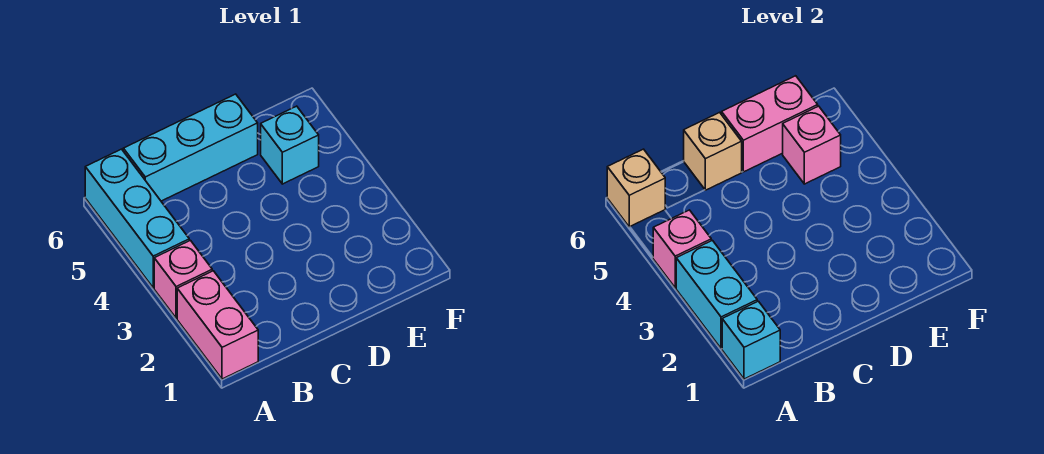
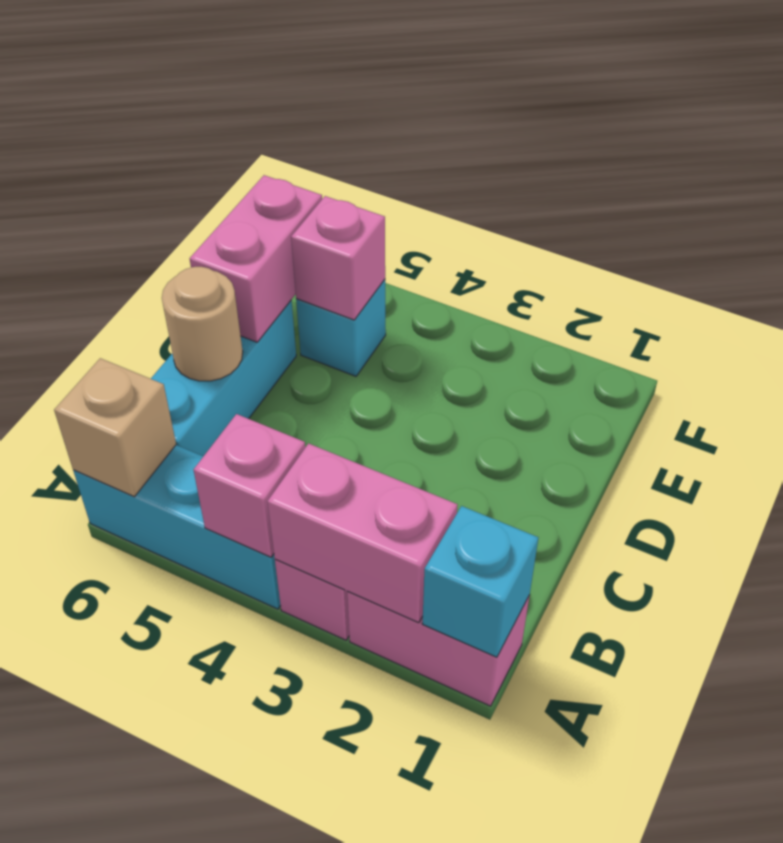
cyan 1x2 brick [676,240,757,349] -> pink 1x2 brick [267,443,457,623]
tan 1x1 brick [684,112,742,190] -> tan 1x1 round brick [162,267,243,381]

